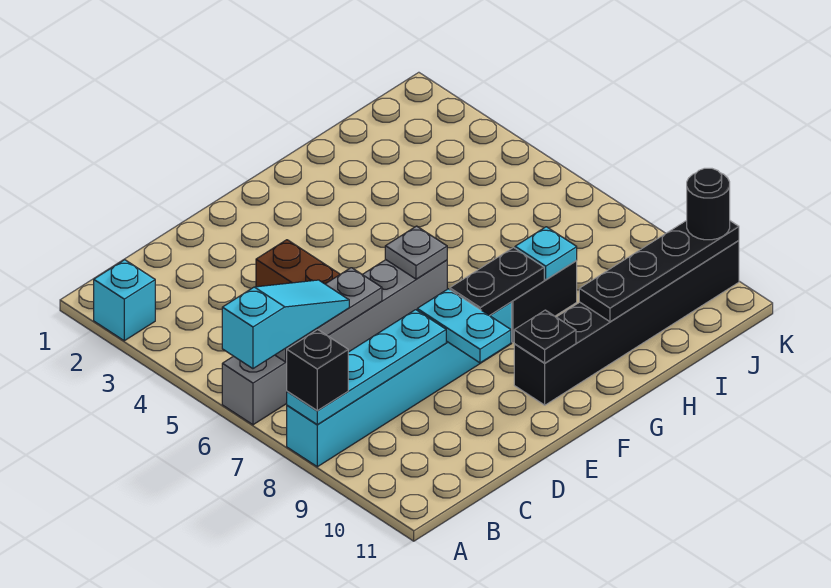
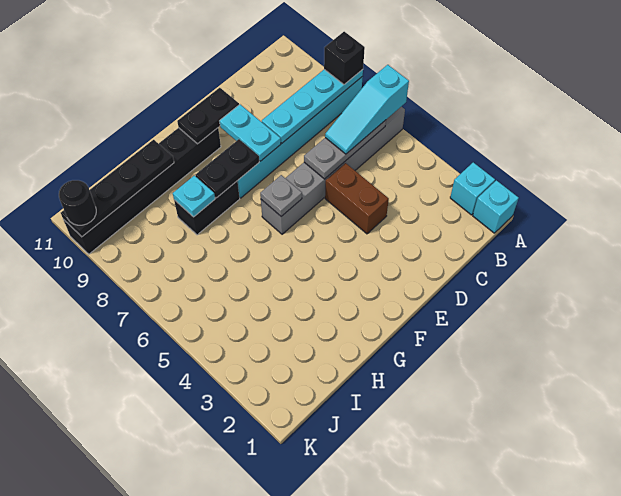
none -> cyan 1x1 brick [473,180,519,233]
black 1x1 plate [514,310,576,363] -> black 1x2 plate [177,88,239,144]

